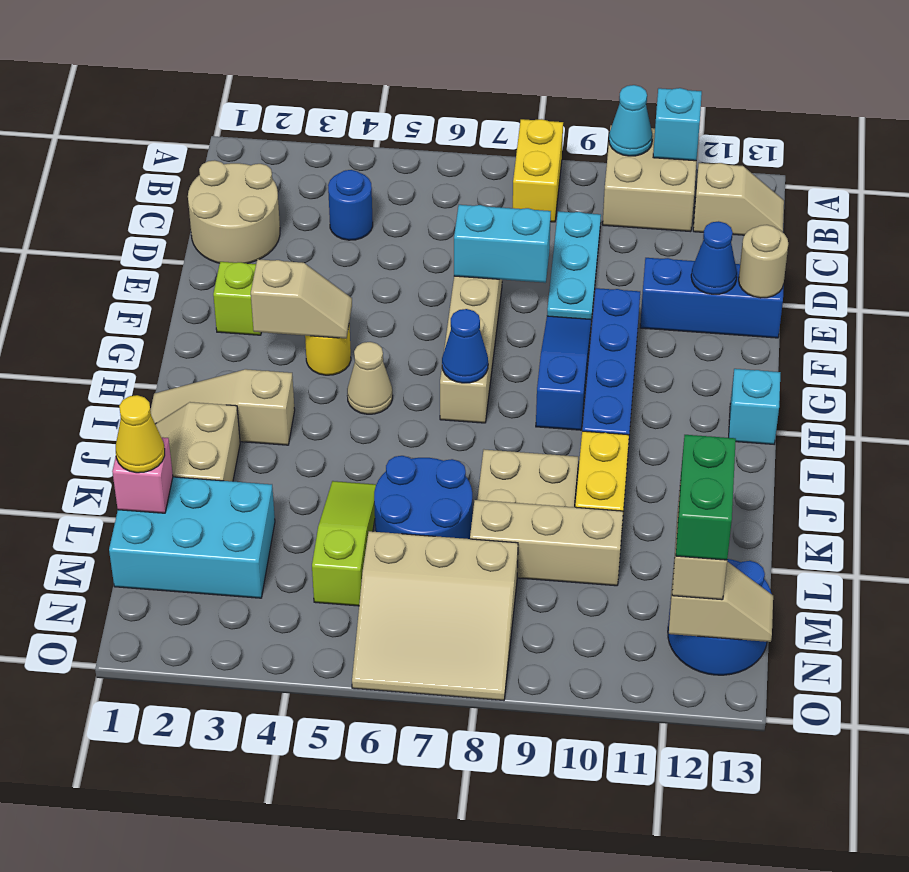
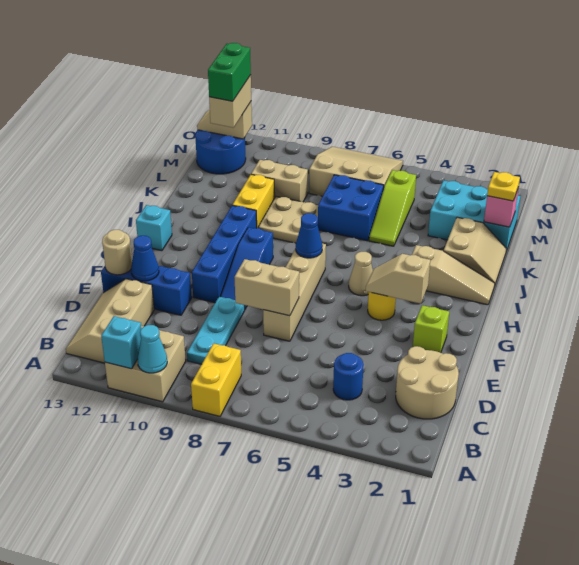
tan 1x2 slope [693,163,784,235] -> tan 2x3 slope [66,279,154,363]
cyan 1x2 brick [454,205,551,283] -> tan 1x2 brick [234,259,299,316]
blue 2x2 round brick [374,456,472,539] -> blue 2x2 brick [318,175,384,241]
yellow 1x1 cone [116,395,165,473] -> yellow 1x1 plate [487,172,520,201]
tan 1x3 brick [470,500,623,586] -> tan 1x2 brick [251,160,308,202]

